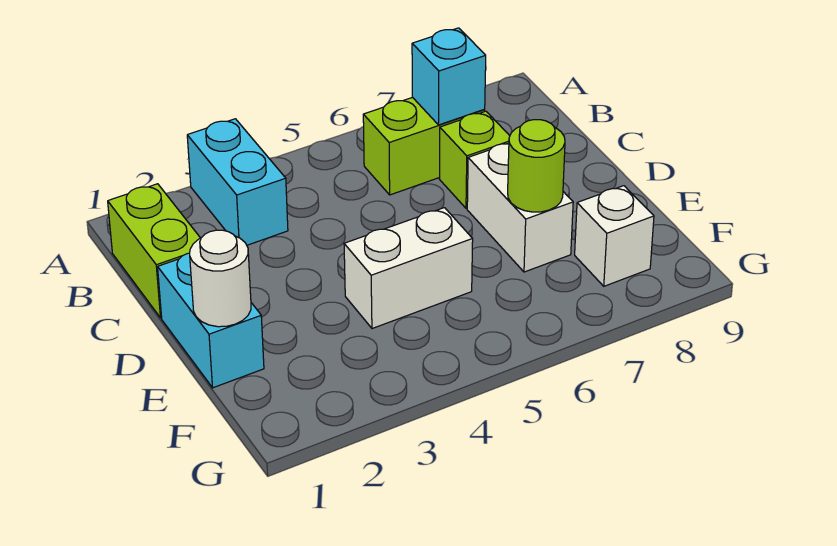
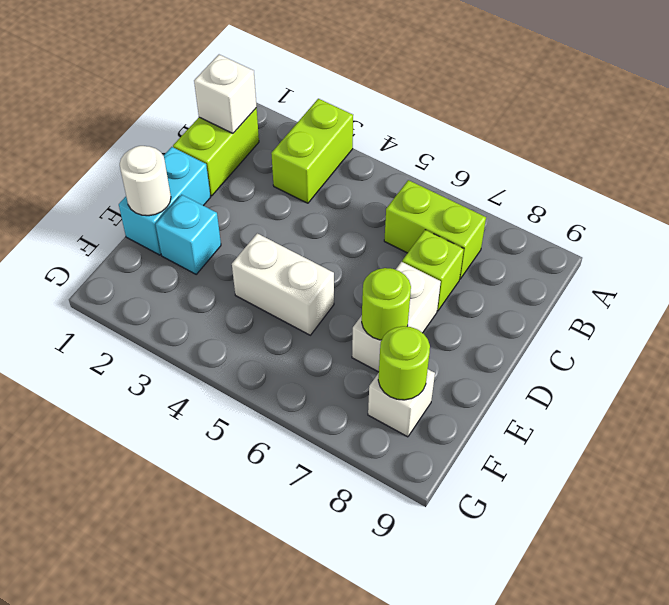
cyan 1x2 brick [187,119,288,245] -> lime 1x2 brick [271,99,353,203]
none -> white 1x1 brick [194,55,256,133]
cyan 1x1 brick [412,28,486,125] -> cyan 1x1 brick moved to [156,195,221,274]
none -> lime 1x1 round brick [378,326,430,400]

